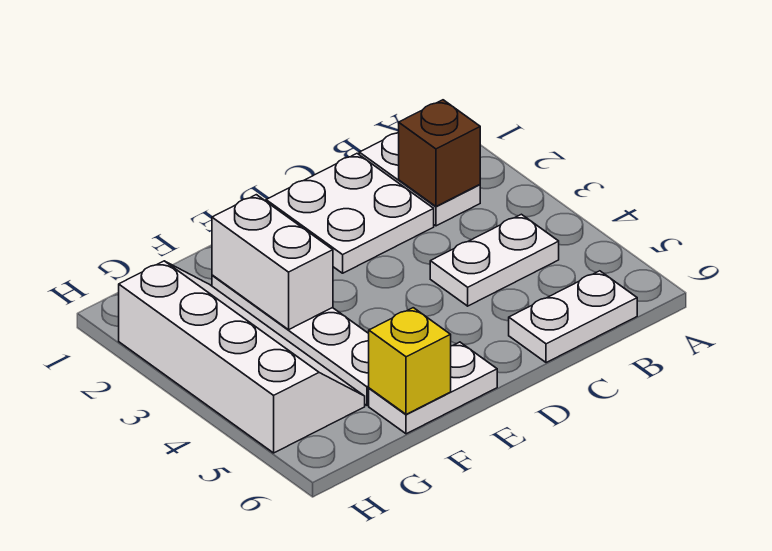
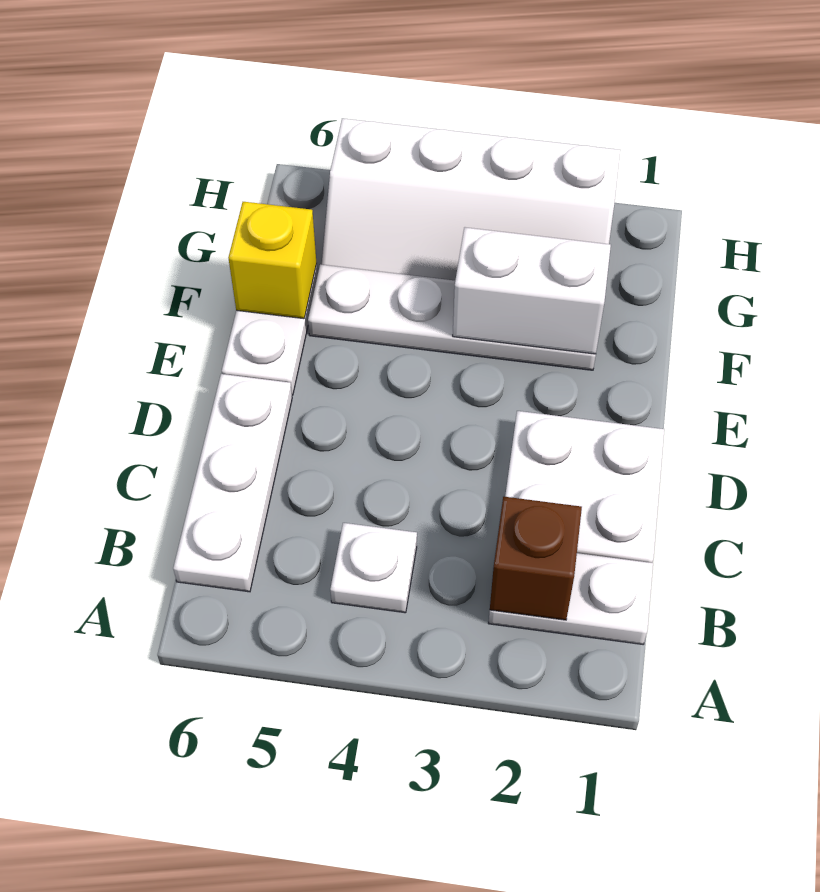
white 1x2 plate [430,214,559,306] -> white 1x1 plate [330,523,417,613]
white 1x2 plate [509,271,637,363] -> white 1x3 plate [173,374,292,592]

